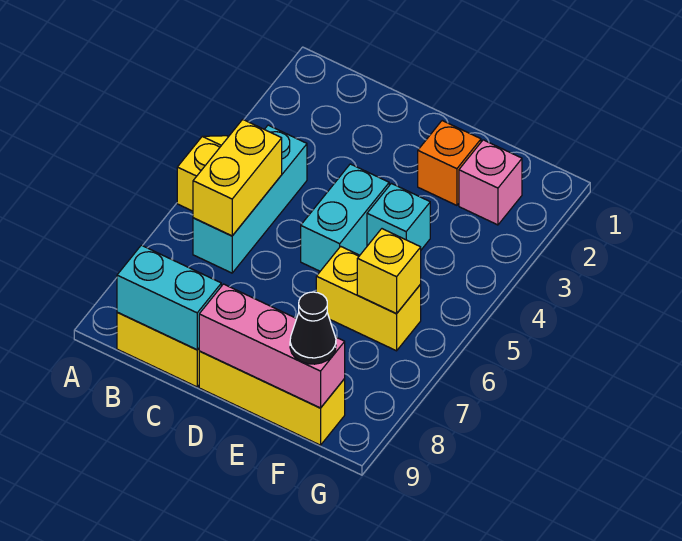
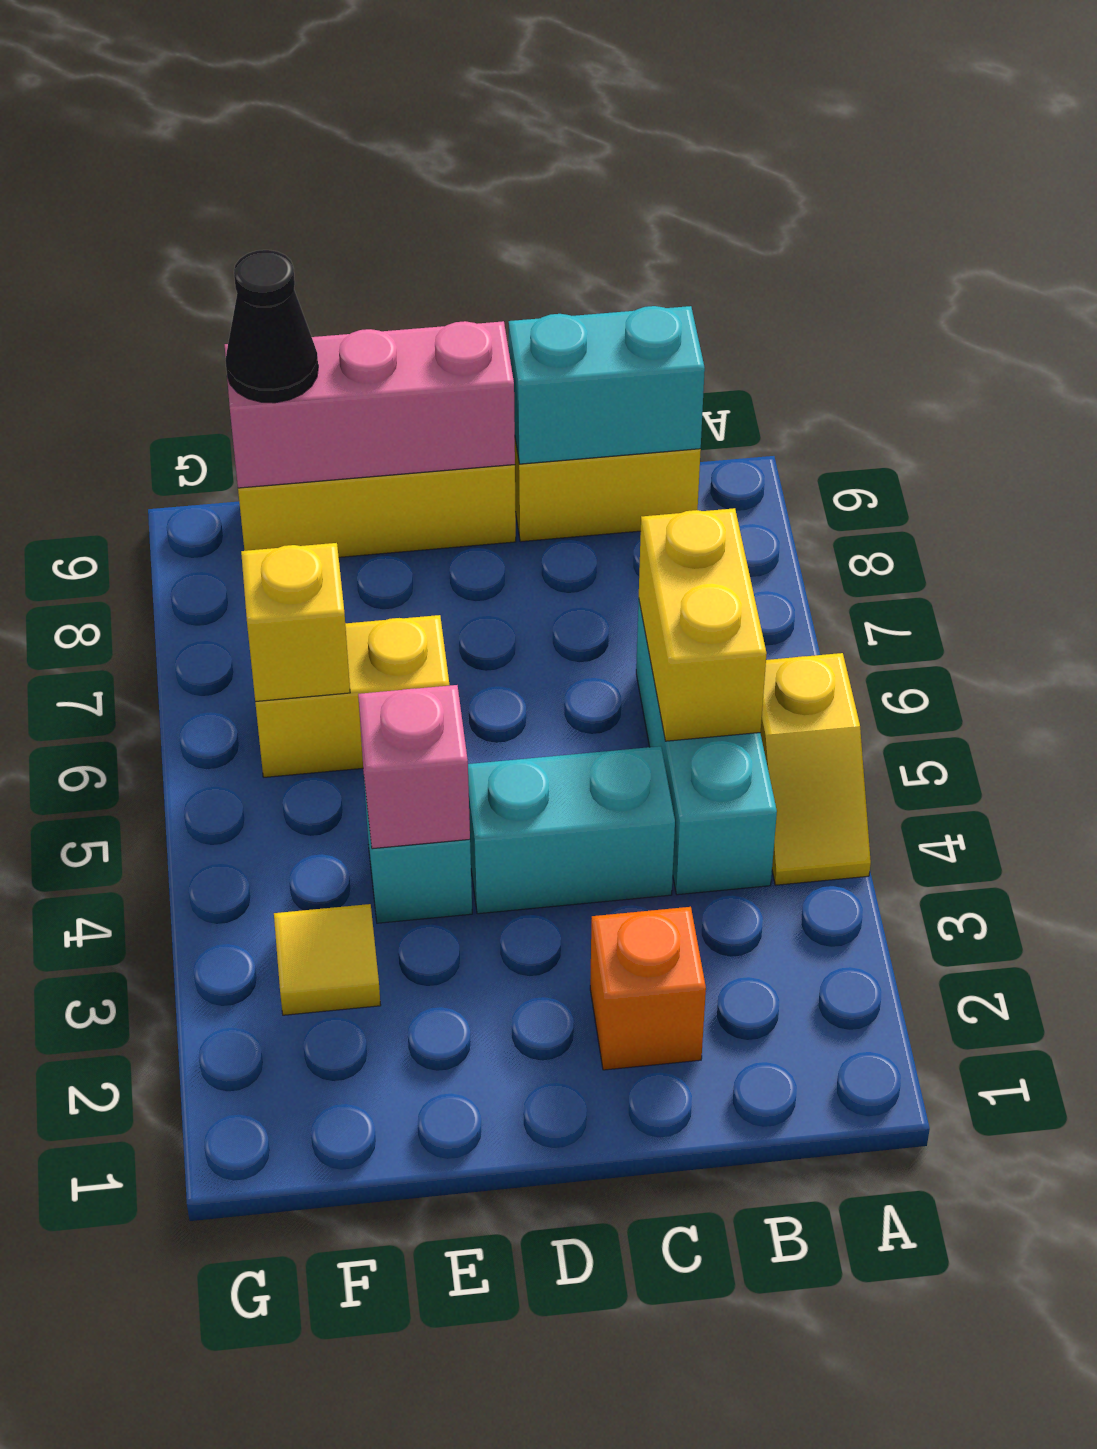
cyan 1x2 brick [301,164,389,271] -> cyan 1x2 brick turned to [468,746,675,914]
orange 1x1 brick [418,121,481,205] -> orange 1x1 brick moved to [590,907,706,1070]
pink 1x1 brick [459,140,522,225] -> pink 1x1 brick moved to [358,685,470,849]
none -> yellow 1x1 tile [274,904,381,1015]

